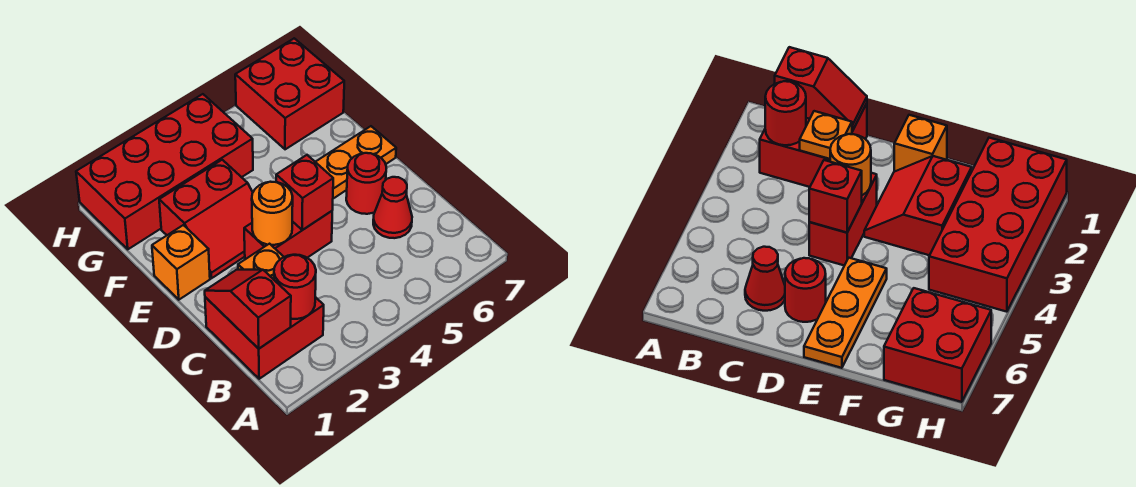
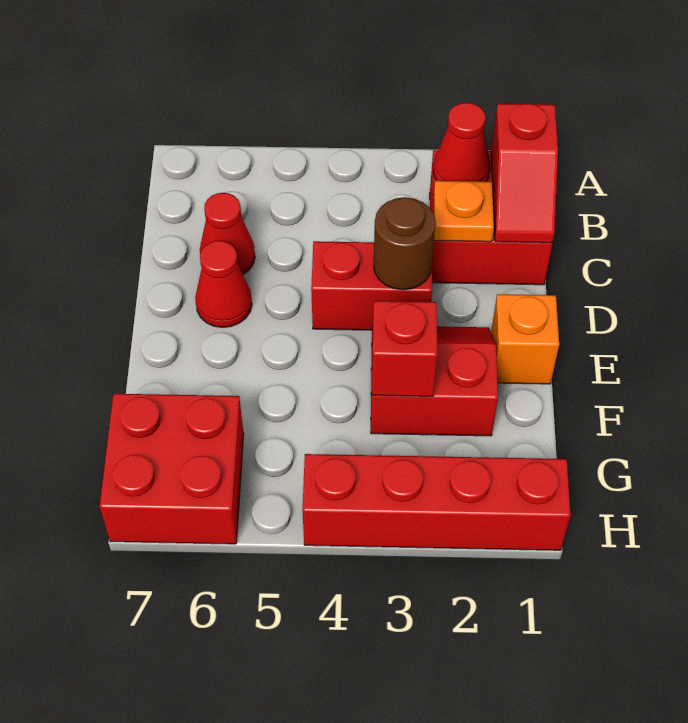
red 1x1 round brick [274,255,316,319] -> red 1x1 cone [433,103,490,182]
orange 1x1 round brick [252,182,293,245] -> brown 1x1 round brick [374,197,436,290]
red 1x1 brick [276,155,333,230] -> red 1x1 brick moved to [372,301,437,396]
red 1x1 round brick [346,153,386,214] -> red 1x1 cone [195,241,252,327]
orange 1x3 plate [316,126,396,199] -> none
red 2x4 brick [76,94,253,249] -> red 1x4 brick [302,454,571,550]

